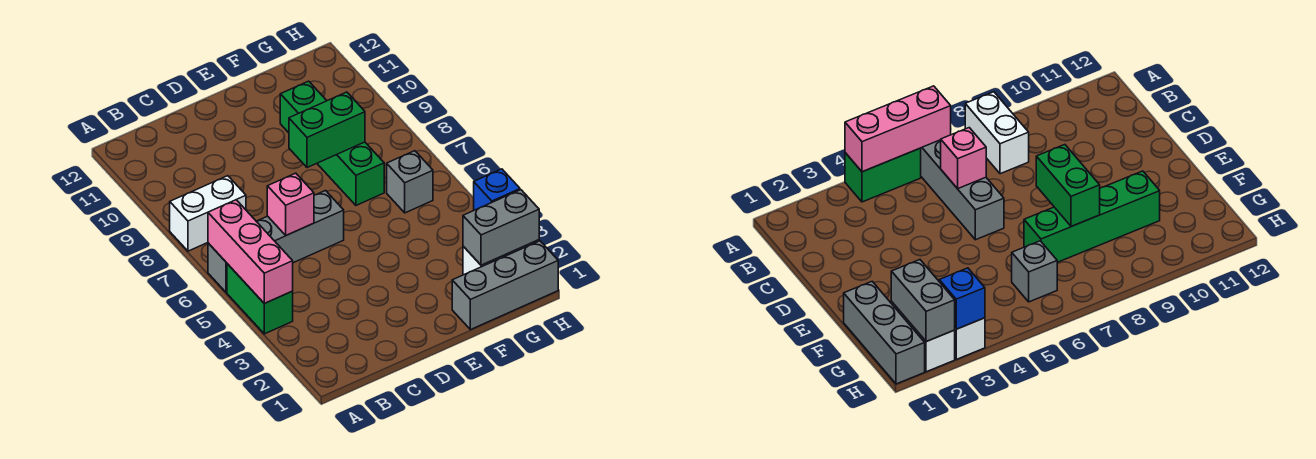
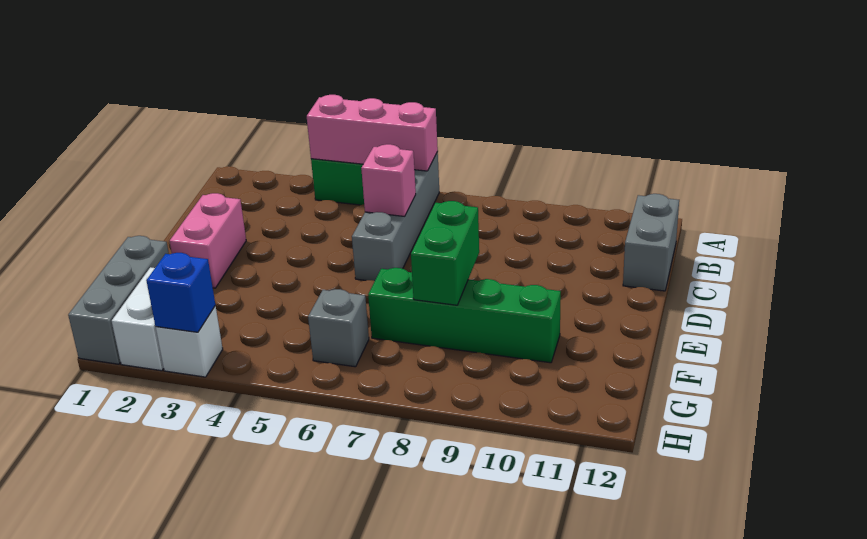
white 1x2 brick [170,176,246,251] -> none
none -> pink 1x2 brick [170,193,246,288]
grey 1x2 brick [463,190,539,265] -> grey 1x2 brick moved to [623,194,679,291]

